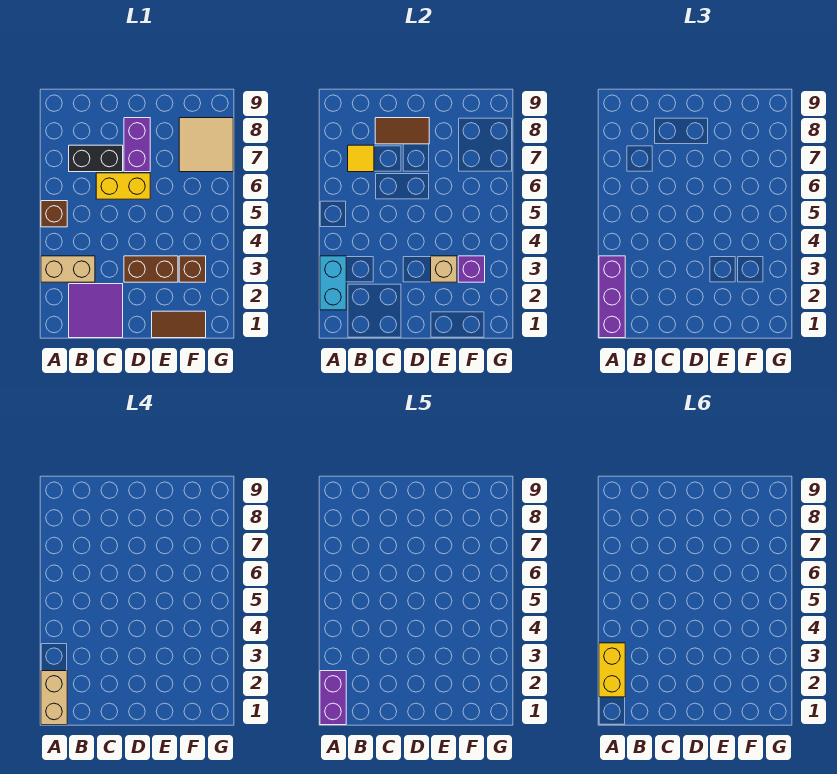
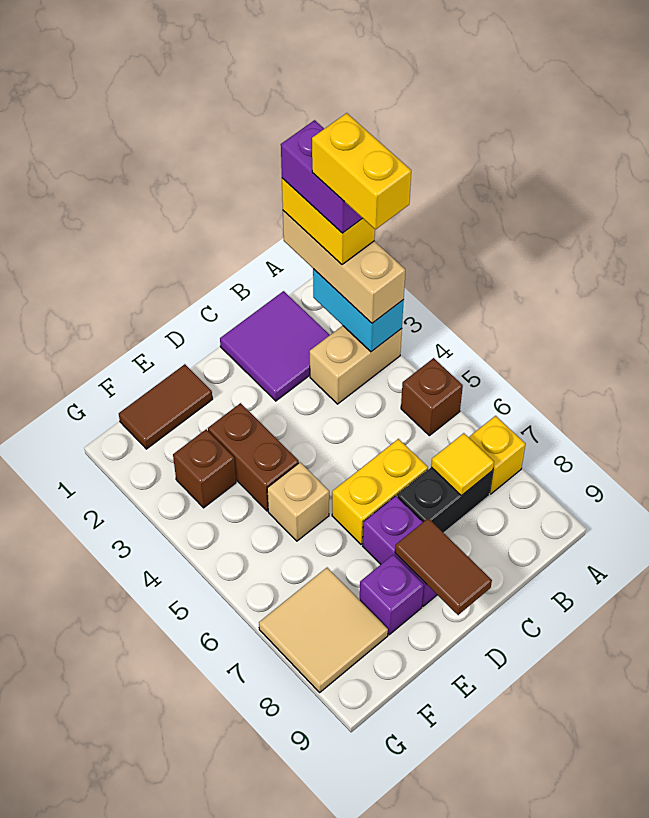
purple 1x3 brick [599,256,625,338] -> tan 1x3 brick [283,211,405,323]
tan 1x2 brick [41,671,67,725] -> yellow 1x2 brick [282,178,375,264]
none -> yellow 1x1 brick [469,416,526,494]
brown 1x2 tile [375,118,429,144] -> brown 1x2 tile turned to [395,518,492,615]
brown 1x2 brick [124,256,178,282] -> brown 1x2 brick turned to [208,403,299,511]
tan 1x1 brick [431,256,457,282] -> tan 1x1 brick moved to [267,462,329,541]
purple 1x1 brick [458,256,485,282] -> purple 1x1 brick moved to [360,555,424,635]

